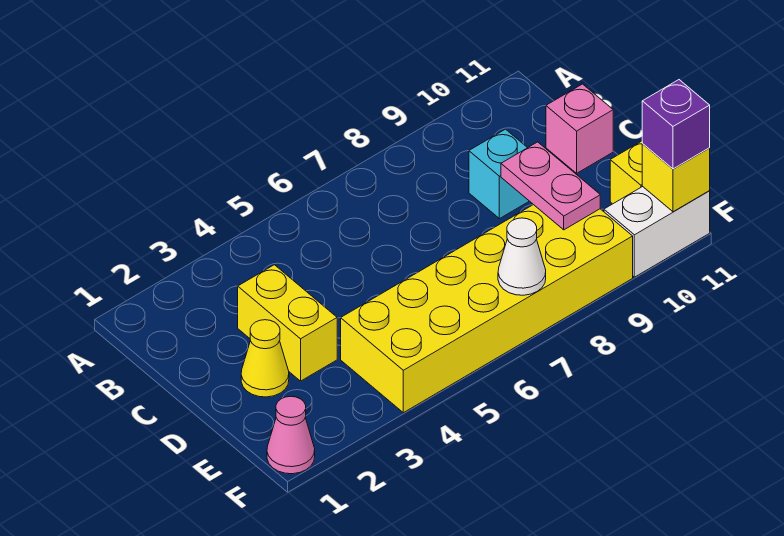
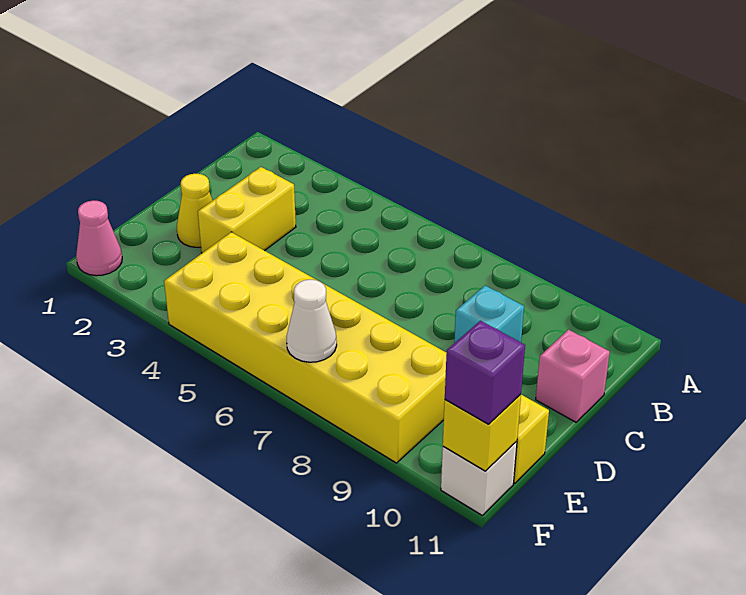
pink 1x2 plate [501,142,600,230] -> none
white 1x2 brick [604,187,710,277] -> white 1x1 brick [441,441,517,515]

